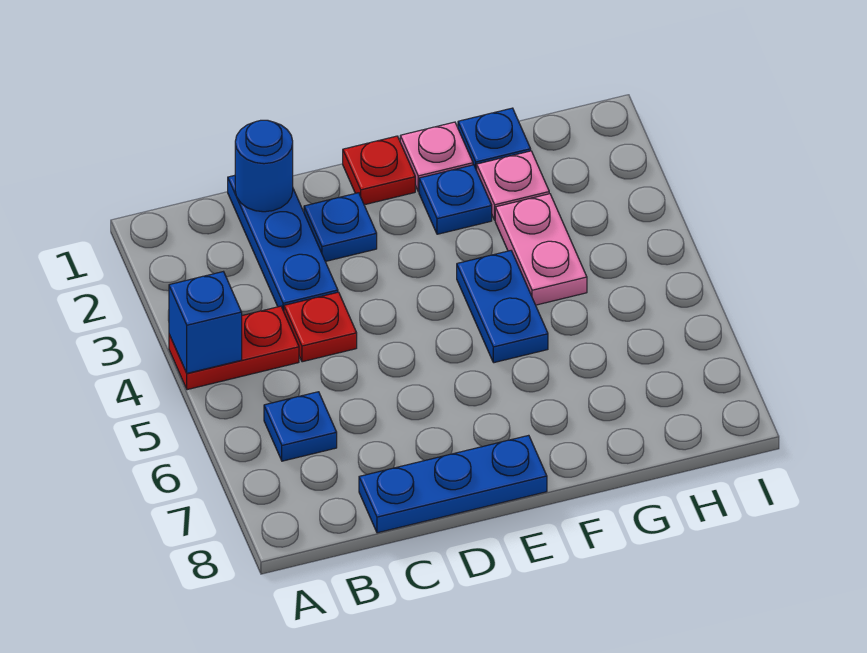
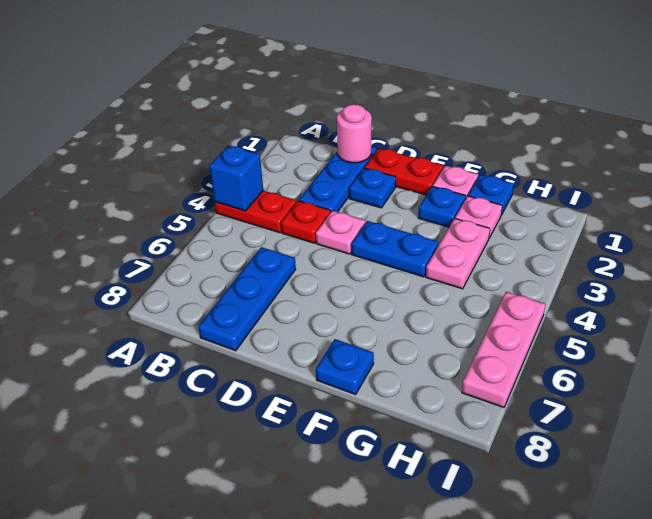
blue 1x1 plate [264,392,337,461] -> blue 1x1 plate moved to [316,339,374,394]
blue 1x1 round brick [235,120,293,212] -> pink 1x1 round brick [337,104,372,163]
blue 1x3 plate [359,435,547,533] -> blue 1x3 plate turned to [198,247,296,351]
none -> pink 1x1 plate [316,211,365,254]
red 1x1 plate [343,136,415,205] -> red 1x2 plate [365,148,444,195]
blue 1x2 plate [457,251,548,363] -> blue 1x2 plate turned to [352,221,439,277]
none -> pink 1x3 plate [462,292,546,407]

